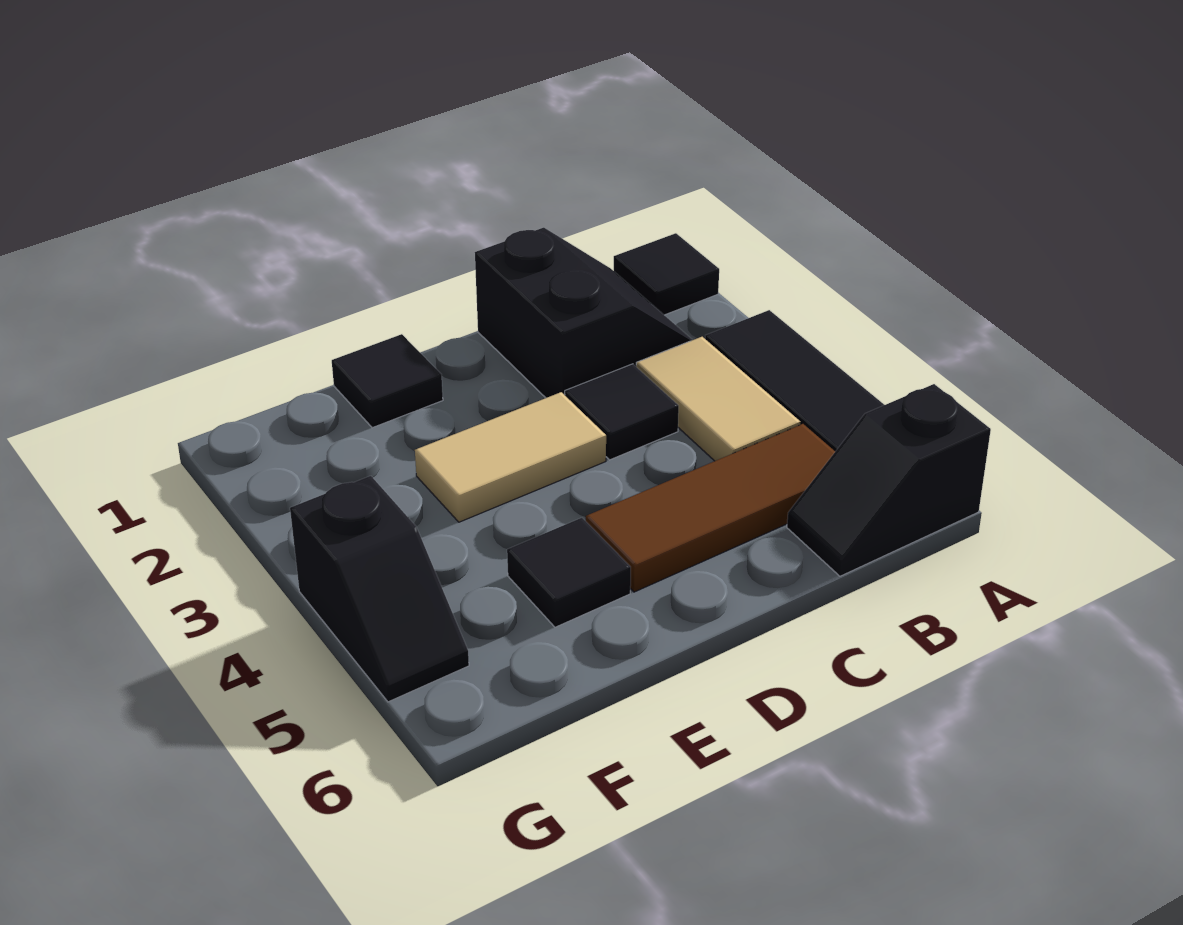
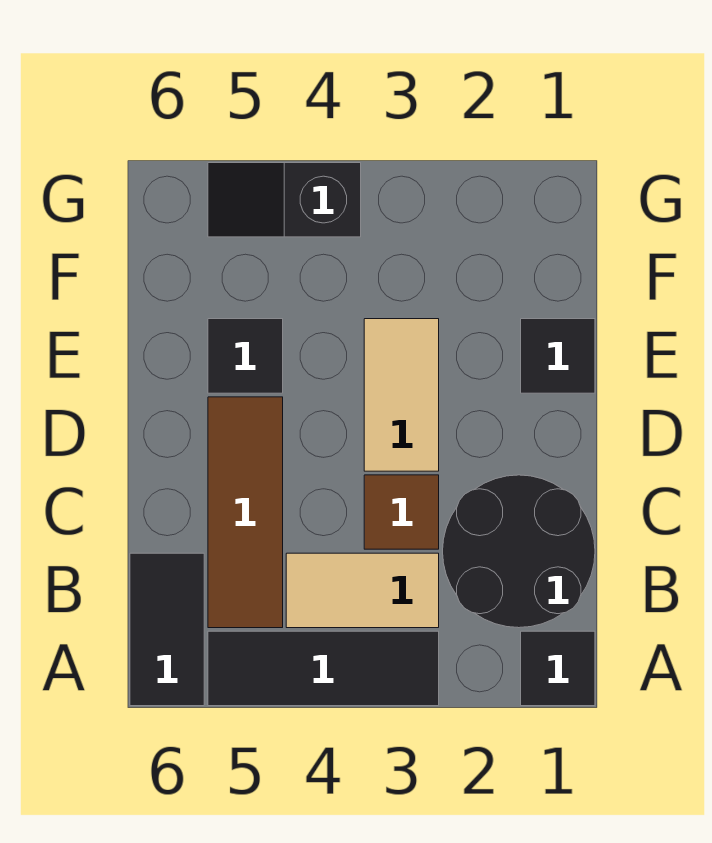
black 1x2 slope [787,384,991,576] -> black 1x2 tile [130,553,204,706]
black 2x2 slope [475,228,692,398] -> black 2x2 round brick [443,475,595,628]
black 1x1 tile [565,364,679,460] -> brown 1x1 tile [364,475,439,549]

